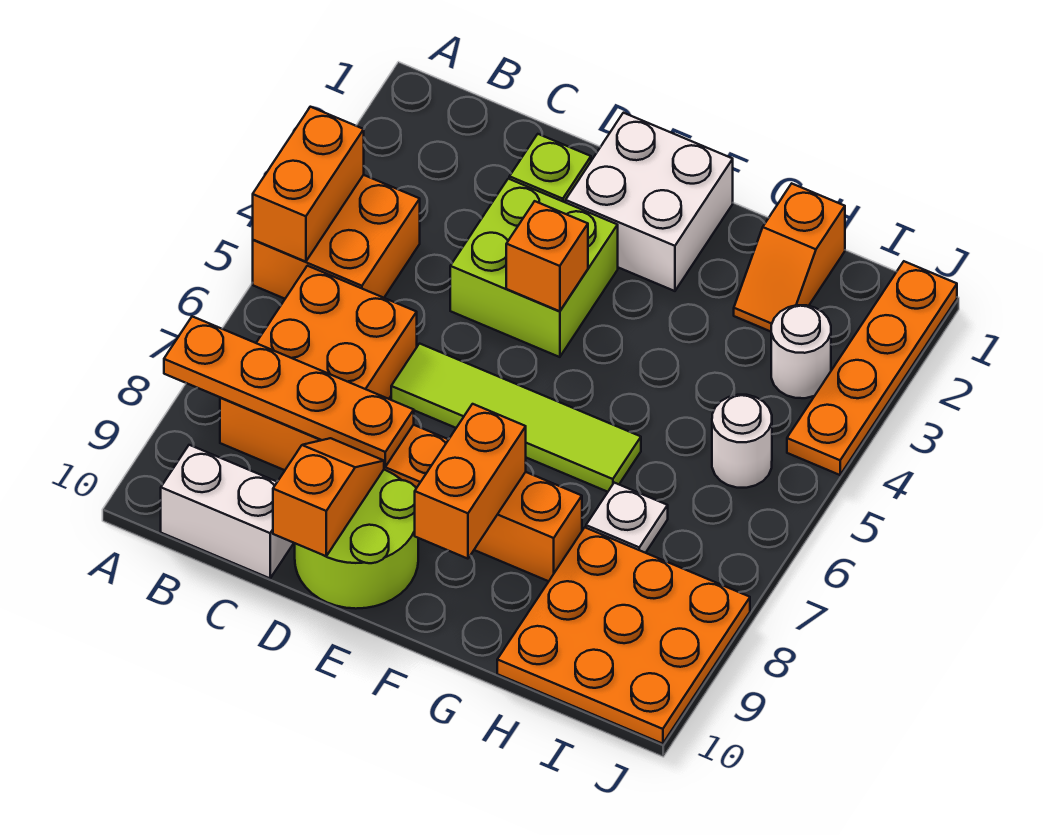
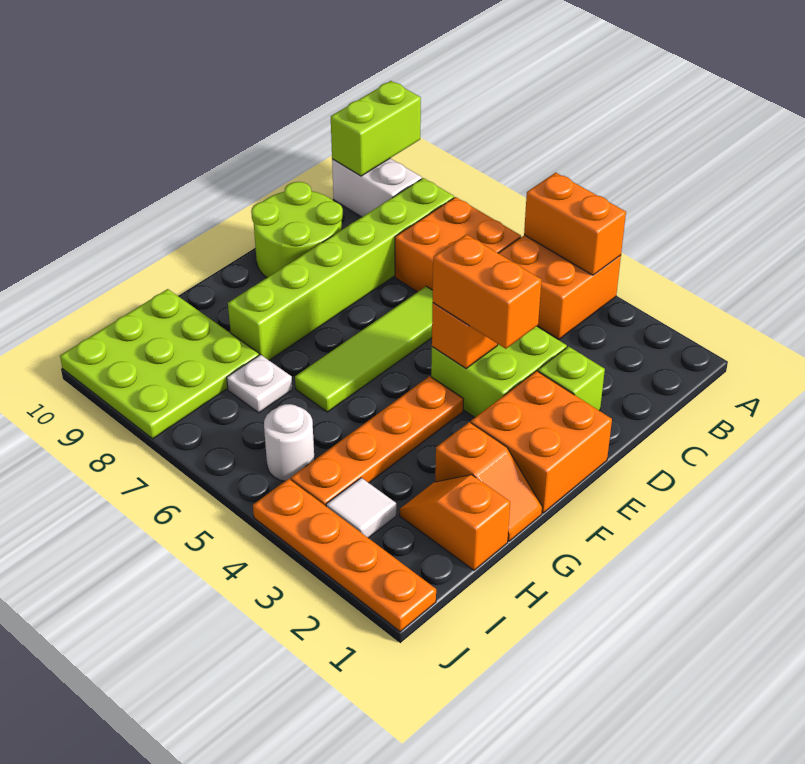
orange 1x4 plate [164,316,414,467] -> orange 1x4 plate moved to [291,376,464,506]
none -> lime 1x2 brick [331,81,421,176]
orange 1x6 brick [220,397,582,581] -> lime 1x6 brick [228,178,454,360]
white 1x2 brick [161,445,294,578] -> white 1x2 brick turned to [332,159,422,217]
orange 1x2 slope [273,438,384,556] -> orange 1x2 slope moved to [435,422,542,541]
white 2x2 brick [566,113,733,291] -> orange 2x2 brick [471,371,612,513]
orange 1x2 brick [415,404,526,559] -> orange 1x2 brick moved to [433,234,541,349]
orange 3x3 plate [497,528,750,744] -> lime 3x3 plate [60,289,259,439]
white 1x1 round brick [771,305,831,398] -> white 1x1 tile [326,478,396,538]

